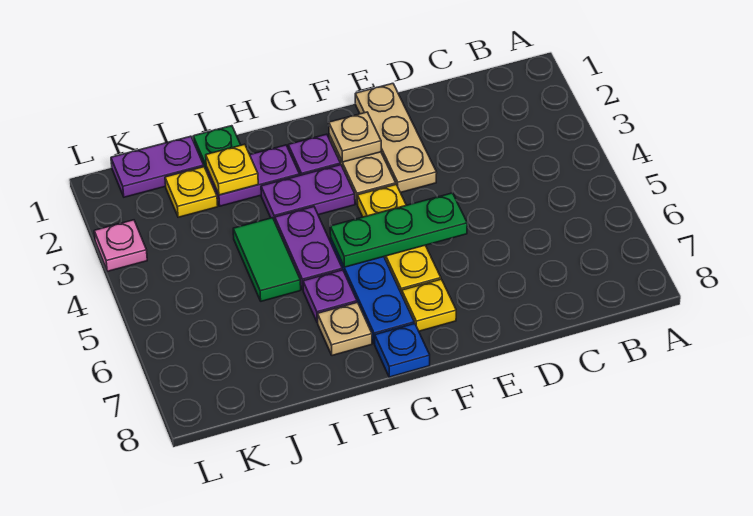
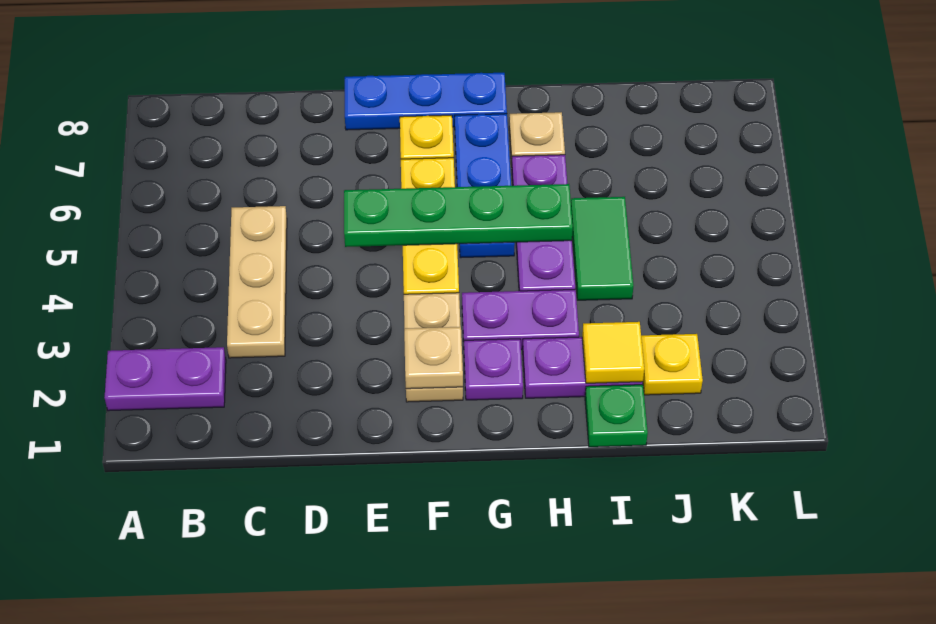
tan 1x3 plate [355,83,437,193] -> tan 1x3 plate moved to [227,206,287,358]
green 1x3 plate [330,193,467,267] -> green 1x4 plate [344,184,573,247]
blue 1x1 plate [375,324,430,377] -> blue 1x3 plate [345,73,507,130]
yellow 1x1 plate [206,144,258,195] -> yellow 1x1 tile [582,322,644,383]
purple 1x2 plate [111,136,204,197] -> purple 1x2 plate moved to [105,347,226,411]
pink 1x1 plate [94,220,147,271] -> none

